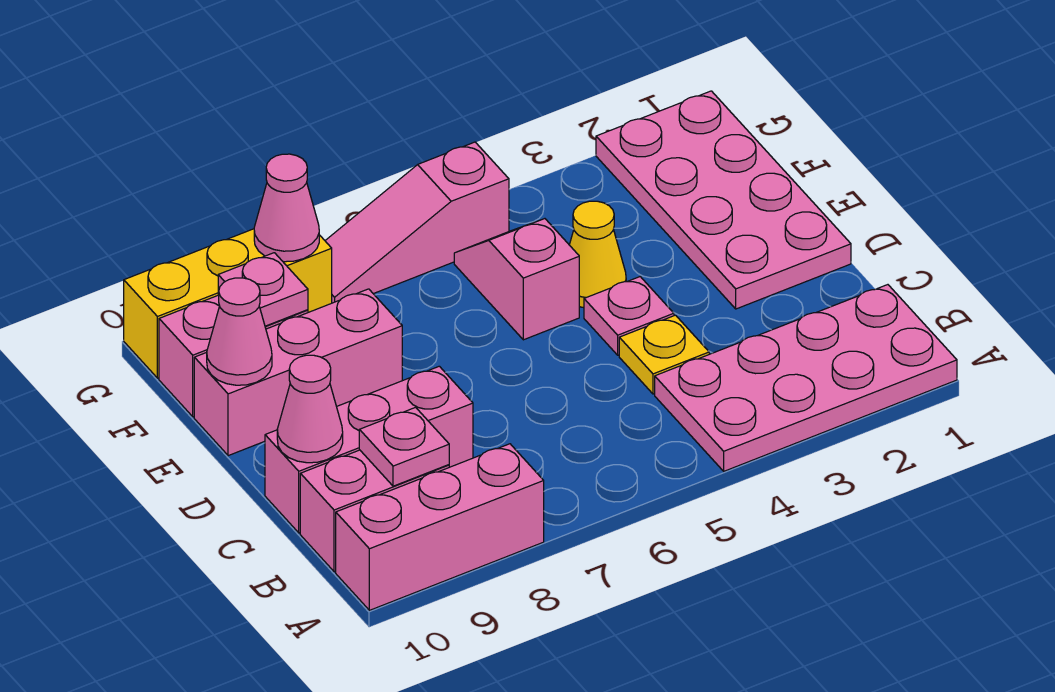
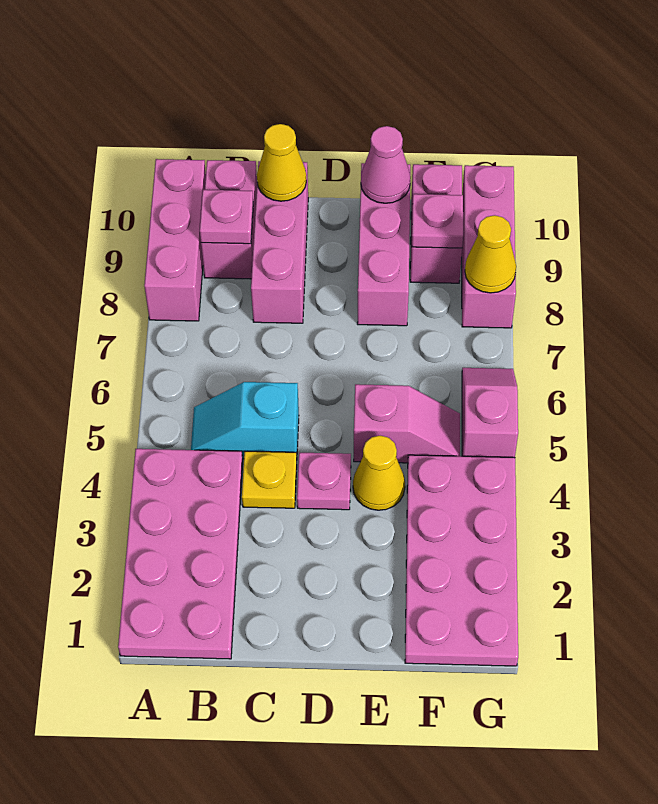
none -> cyan 1x2 slope [191,382,299,459]
pink 1x1 cone [277,355,343,463] -> yellow 1x1 cone [257,124,306,201]
pink 2x4 plate [596,91,851,309] -> pink 2x4 plate turned to [405,455,518,666]
pink 1x3 slope [325,142,509,303] -> pink 1x2 slope [462,368,518,458]
yellow 1x3 brick [124,229,332,378] -> pink 1x3 brick [462,165,516,328]
pink 1x1 cone [254,154,319,262] -> yellow 1x1 cone [465,215,516,293]

